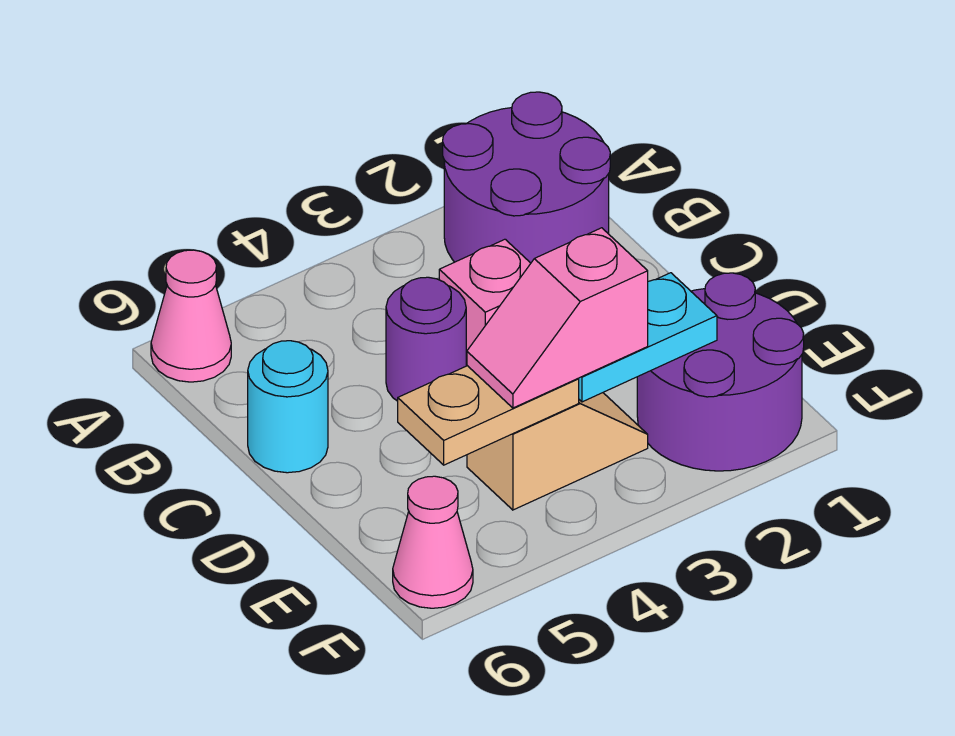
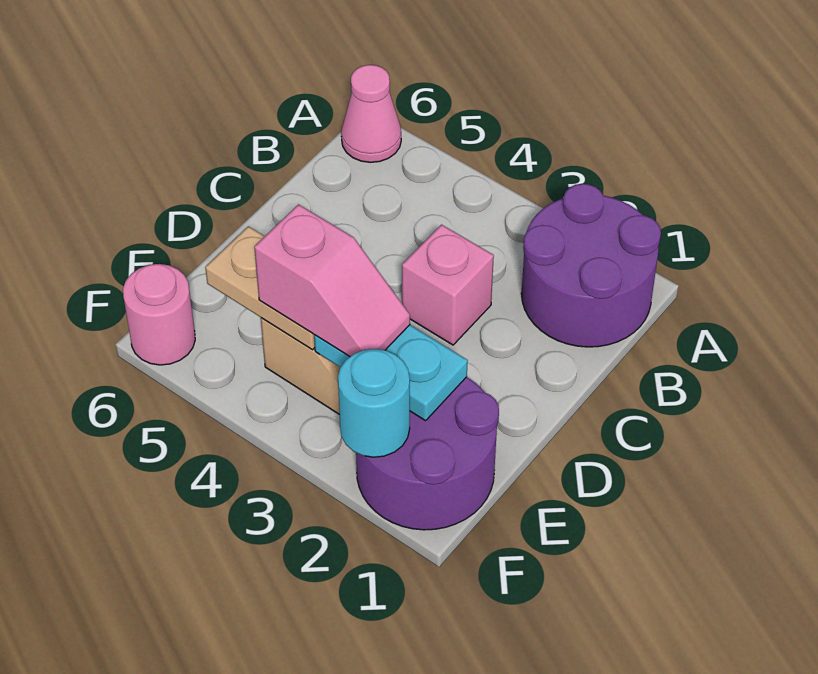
purple 1x1 round brick [386,277,466,401] -> none
cyan 1x1 round brick [248,341,328,473] -> cyan 1x1 round brick moved to [338,349,410,457]
pink 1x2 slope [467,228,648,408] -> pink 1x2 slope turned to [254,205,410,356]
pink 1x1 cone [393,476,473,608] -> pink 1x1 round brick [123,264,195,365]

